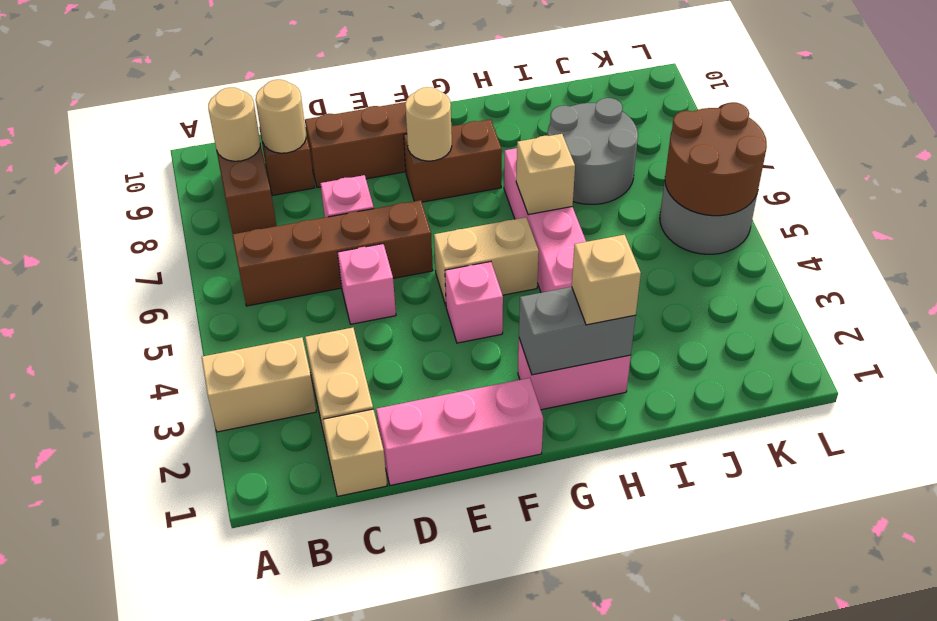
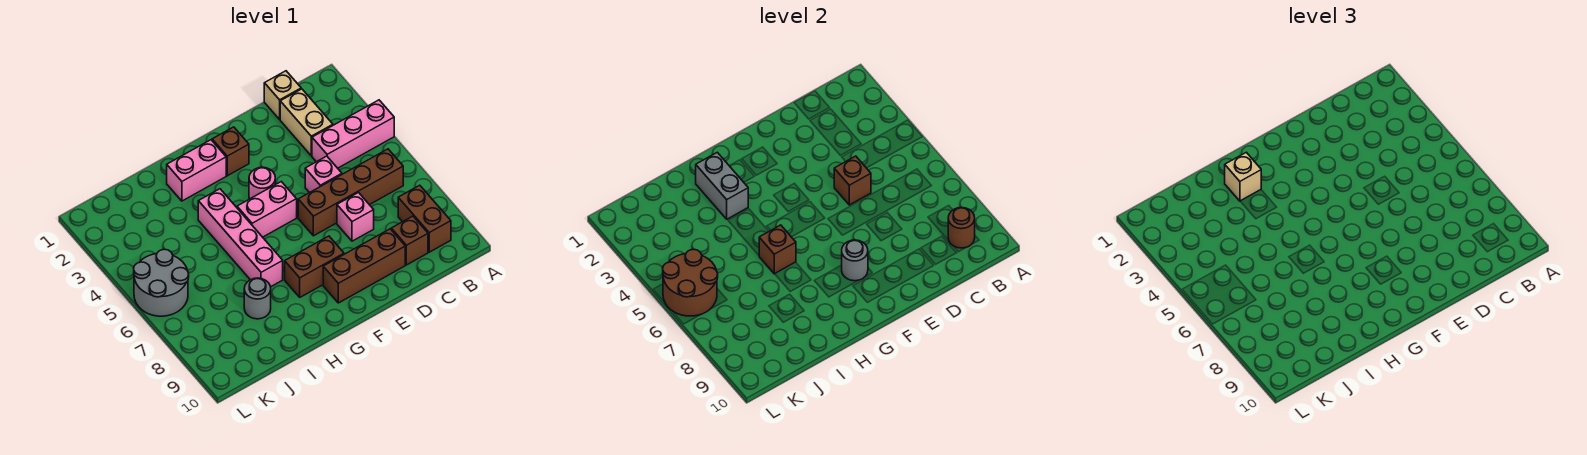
tan 1x2 brick [202,337,316,432] -> none
tan 1x1 round brick [208,88,260,161] -> brown 1x1 round brick [948,207,975,248]
tan 1x1 round brick [256,80,306,153] -> none
pink 1x3 brick [376,378,543,485] -> pink 1x3 brick moved to [312,100,394,168]
none -> brown 1x1 brick [834,156,871,205]
none -> brown 1x1 brick [212,127,249,176]
pink 1x1 brick [445,262,503,343] -> pink 1x1 round brick [249,167,275,199]
tan 1x2 brick [434,217,539,305] -> pink 1x2 brick [237,182,297,237]
tan 1x1 round brick [405,87,452,161] -> grey 1x1 round brick [842,240,868,281]
grey 1x2 brick [519,287,636,375] -> grey 1x2 brick turned to [696,152,748,219]
tan 1x1 brick [516,134,575,215] -> brown 1x1 brick [759,225,796,274]
grey 2x2 round brick [548,98,638,204] -> grey 1x1 round brick [244,278,271,319]

